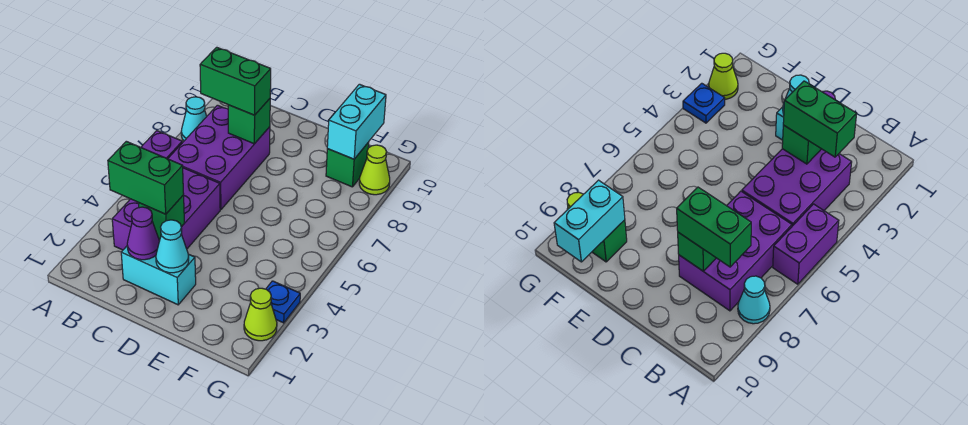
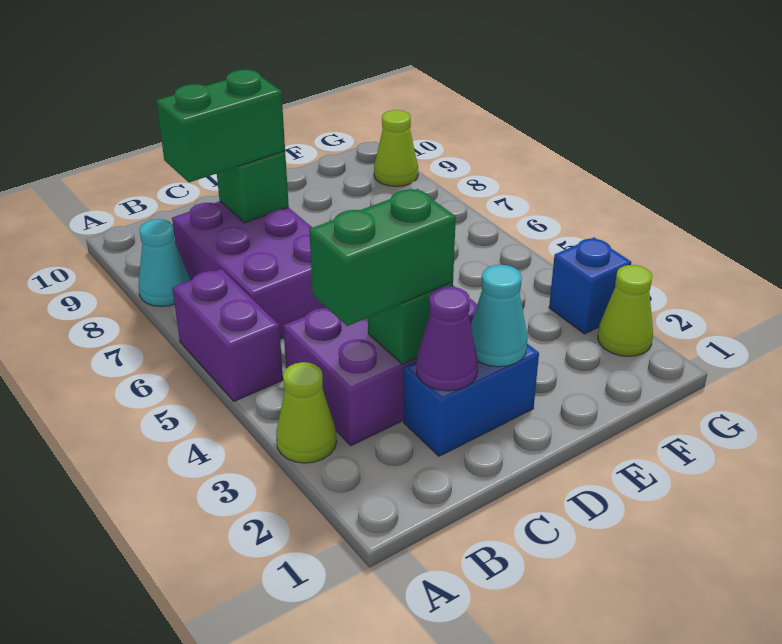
none -> lime 1x1 cone [276,362,337,463]
purple 2x3 brick [112,168,220,250] -> purple 2x3 brick turned to [283,286,477,445]
cyan 1x2 brick [121,246,196,305] -> blue 1x2 brick [404,344,539,456]
green 1x1 brick [326,142,369,187] -> none
cyan 1x2 brick [327,84,386,159] -> none
blue 1x1 plate [266,281,300,323] -> blue 1x1 brick [549,238,631,334]

